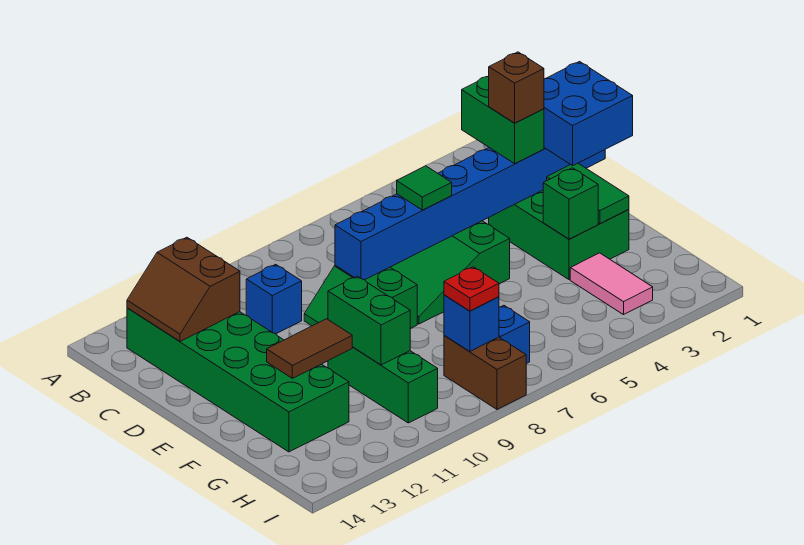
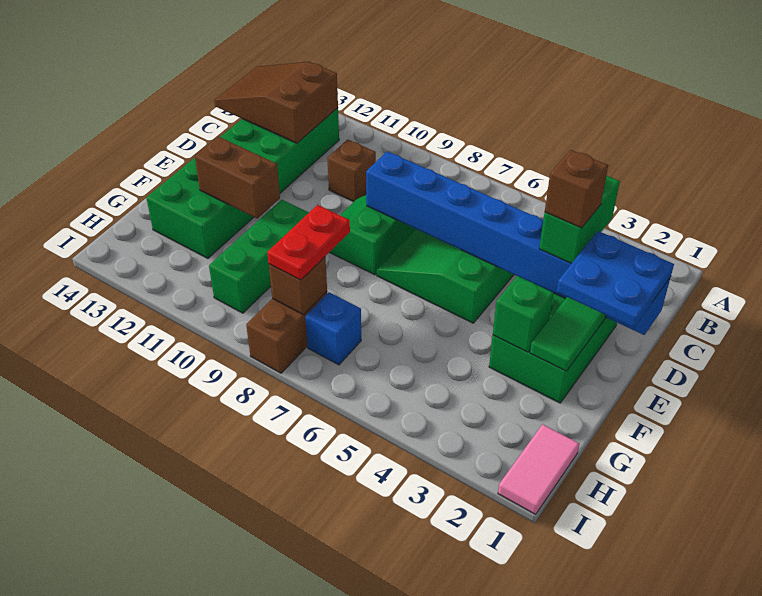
brown 2x2 slope [127,237,240,341] -> brown 2x3 slope [214,62,338,143]
blue 1x1 brick [246,264,302,334] -> brown 1x1 brick [327,139,376,202]
blue 2x2 brick [544,62,633,166] -> blue 2x2 plate [556,231,674,328]
green 1x1 tile [397,166,452,210] -> none
green 1x2 brick [328,276,410,365] -> none
brown 1x2 tile [267,319,352,378] -> brown 1x2 brick [195,137,280,219]
pink 1x2 tile [570,253,653,315] -> pink 1x2 tile moved to [498,424,579,514]
blue 1x1 brick [444,295,499,351] -> brown 1x1 brick [269,257,327,315]
red 1x1 plate [444,267,499,311] -> red 1x2 plate [267,205,350,280]

